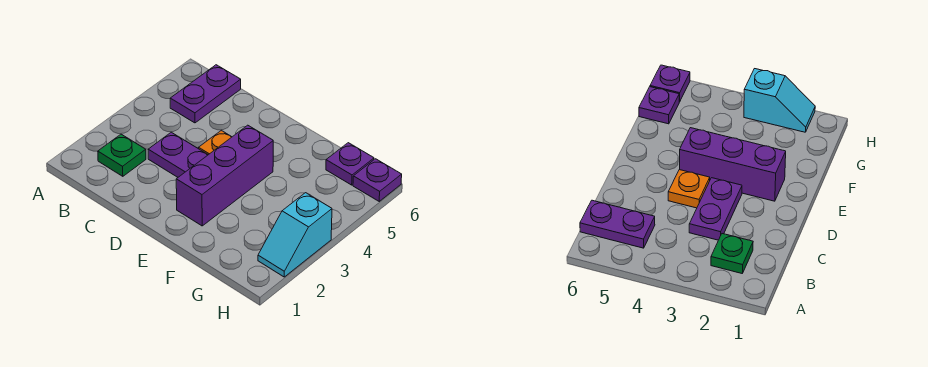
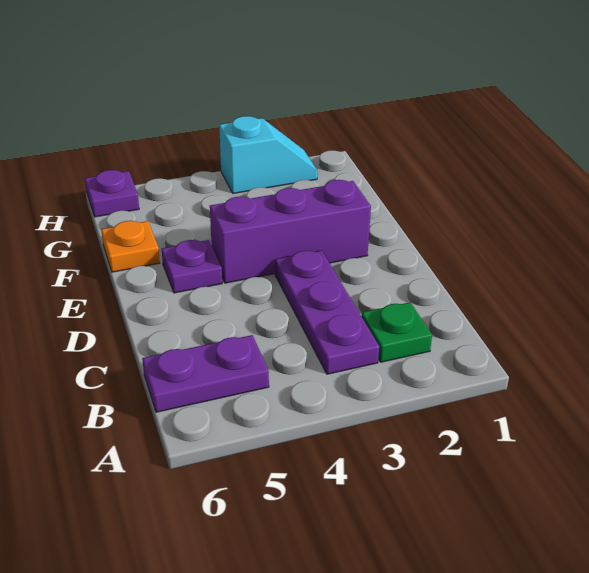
purple 1x2 plate [148,132,208,177] -> purple 1x3 plate [275,250,379,374]
orange 1x1 plate [199,130,231,155] -> orange 1x1 plate moved to [101,221,160,272]
purple 1x1 plate [326,143,374,185] -> purple 1x1 plate moved to [162,240,222,293]

